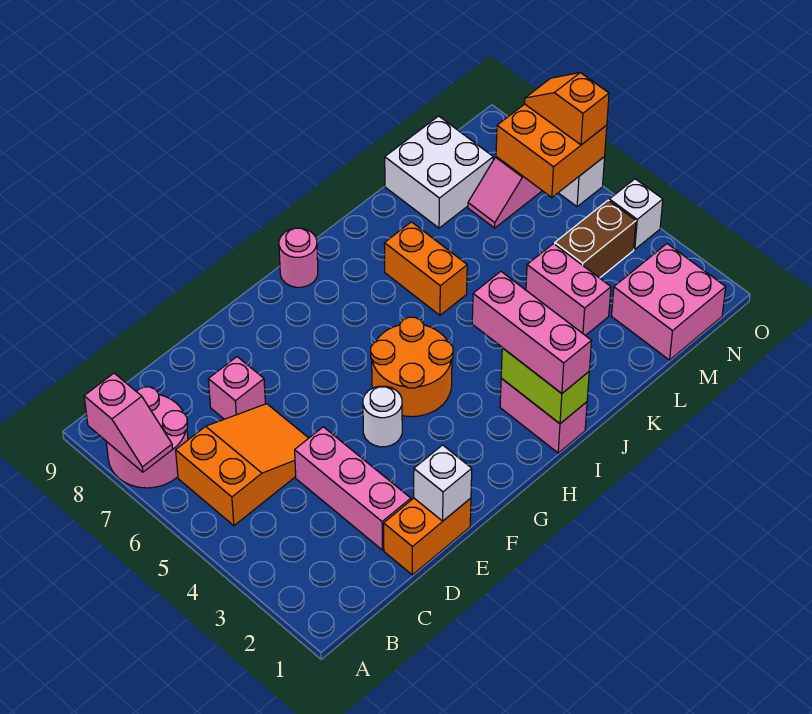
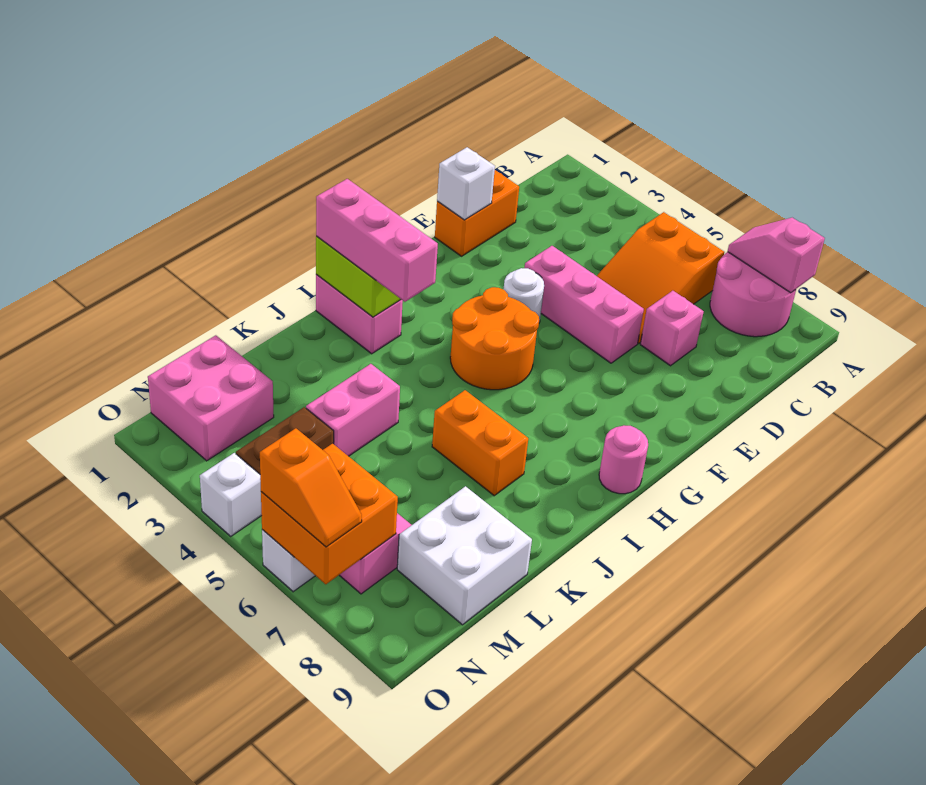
pink 1x3 brick [295,427,411,550] -> pink 1x3 brick moved to [524,246,644,363]
pink 1x2 brick [526,244,611,336] -> pink 1x2 brick turned to [306,364,400,456]

